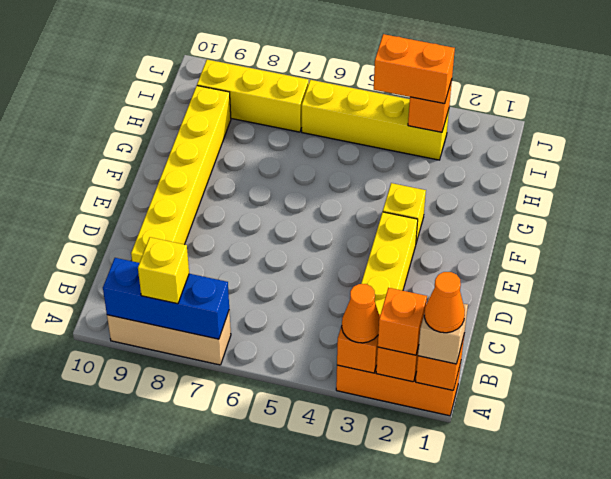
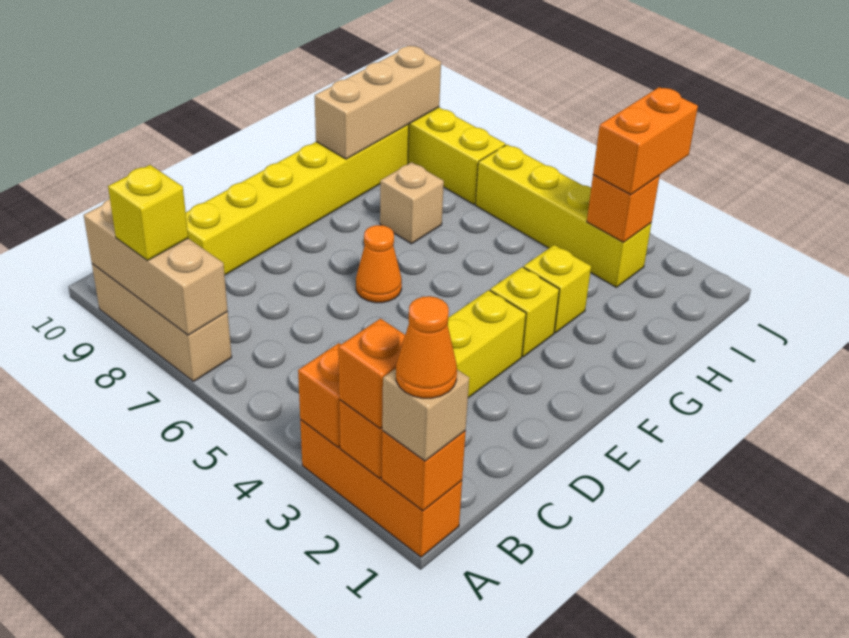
orange 1x1 cone [342,284,380,343] -> orange 1x1 cone moved to [356,225,402,303]
blue 1x3 brick [103,258,229,339] -> tan 1x3 brick [84,199,228,335]
none -> yellow 1x1 brick [524,245,591,333]
none -> tan 1x1 brick [380,162,444,244]
none -> tan 1x3 brick [315,46,441,159]
orange 1x2 brick [374,34,455,104] -> orange 1x2 brick turned to [593,87,698,195]

